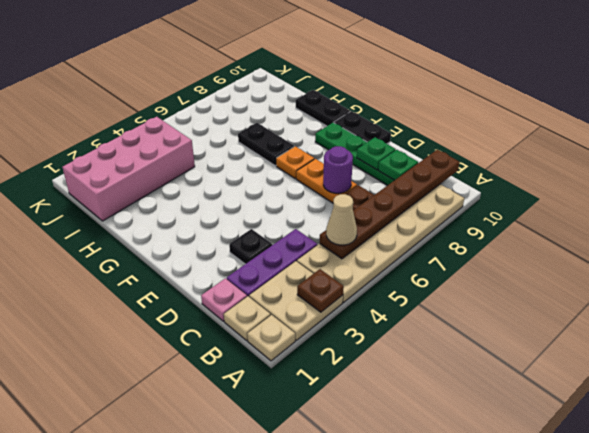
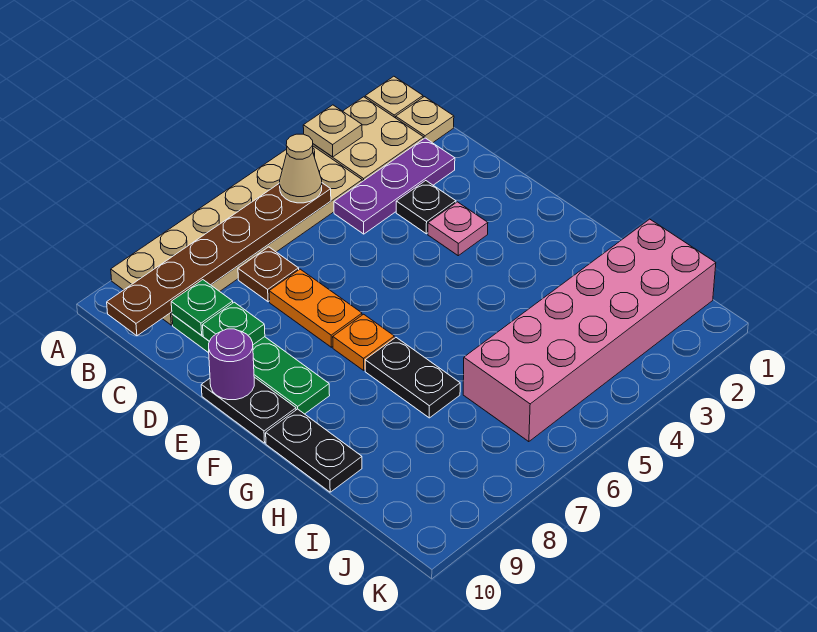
brown 1x1 plate [297,269,344,312] -> tan 1x1 plate [303,105,362,157]
pink 1x1 plate [201,278,247,321] -> pink 1x1 plate moved to [428,202,488,256]
purple 1x1 round brick [323,146,353,193] -> purple 1x1 round brick moved to [209,329,254,400]
pink 2x4 brick [62,117,195,221] -> pink 2x6 brick [463,219,716,442]

